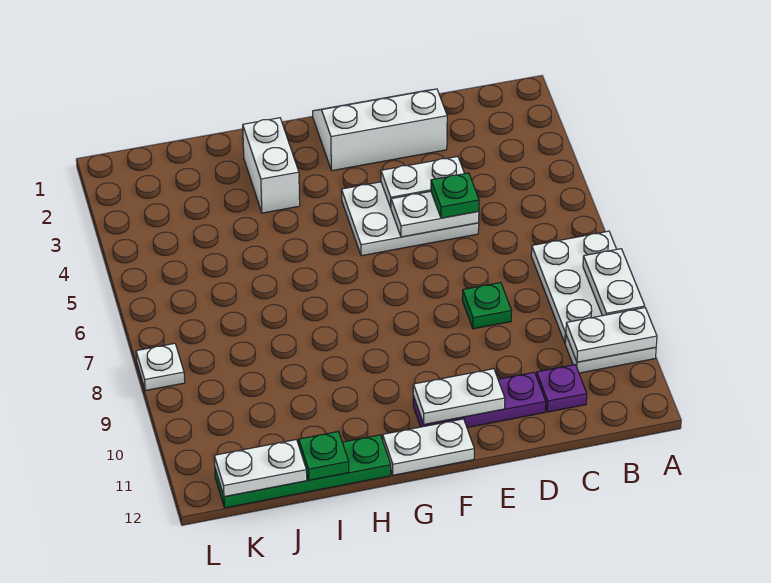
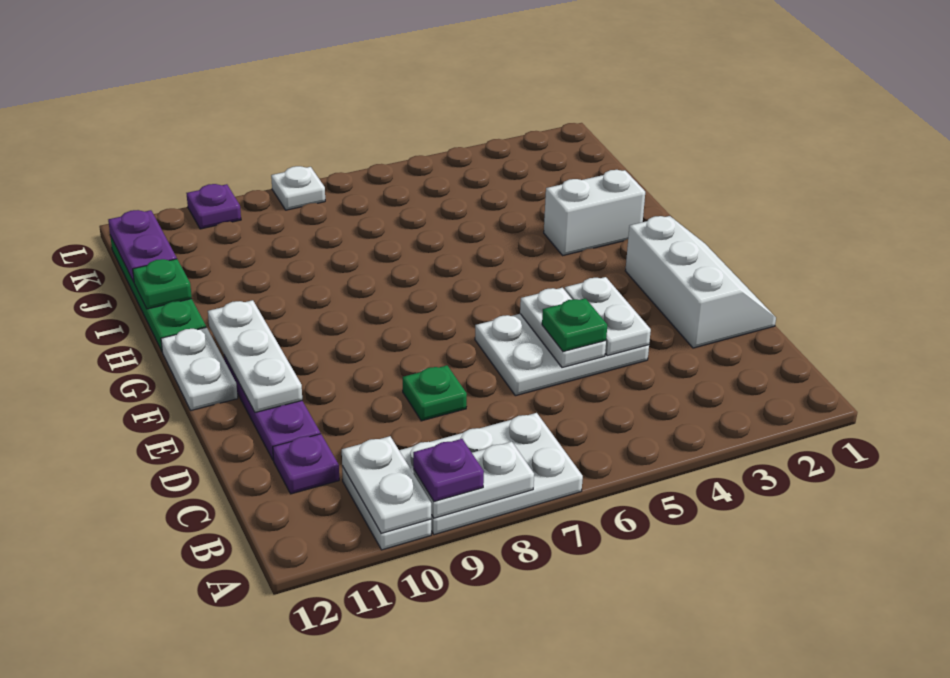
none -> purple 1x1 plate [413,439,484,501]
white 2x3 plate [341,182,479,256] -> white 2x3 plate turned to [475,314,649,396]
white 1x2 plate [413,369,505,424] -> white 1x3 plate [208,300,302,412]
white 1x2 plate [214,440,307,497] -> purple 1x2 plate [108,210,177,282]
none -> purple 1x1 plate [187,184,241,229]

